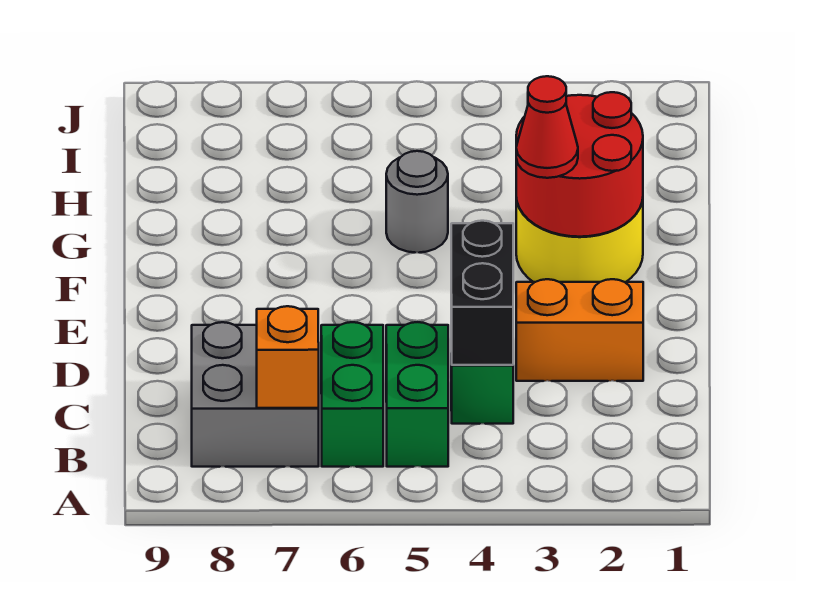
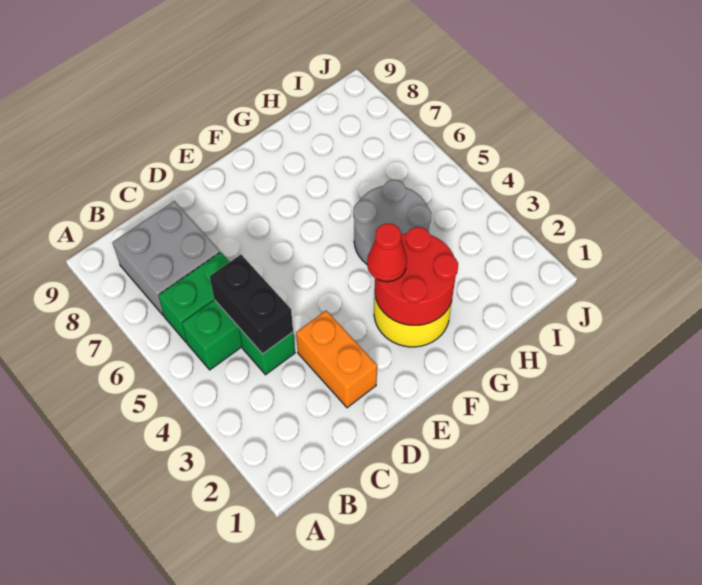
orange 1x1 brick [257,306,319,408] -> none
black 1x2 brick [451,221,513,365] -> black 1x2 brick turned to [210,255,293,354]
grey 1x1 round brick [386,151,448,253] -> grey 2x2 round brick [353,180,431,264]

